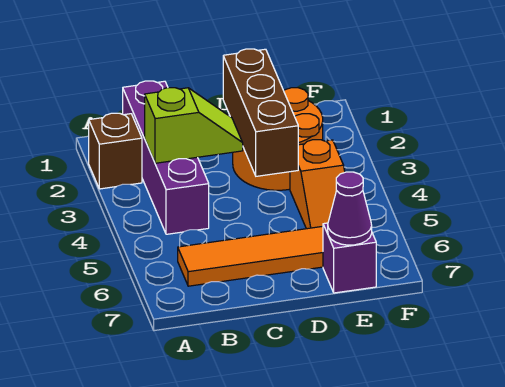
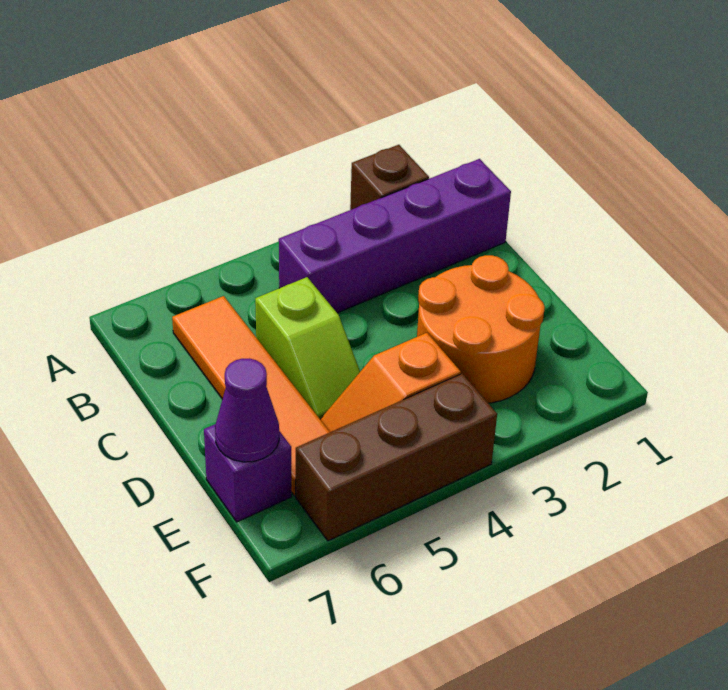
lime 1x2 slope [145,88,243,163] -> lime 1x2 slope moved to [255,277,360,419]
brown 1x3 brick [223,49,298,176] -> brown 1x3 brick moved to [296,374,497,541]

